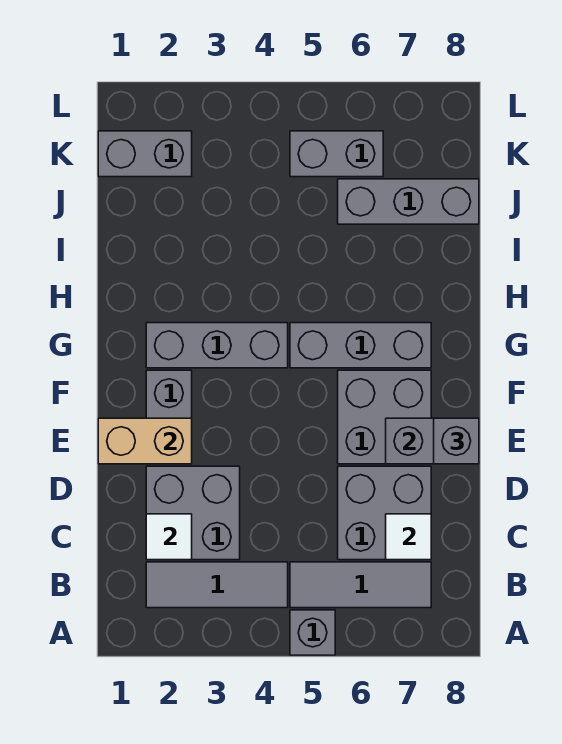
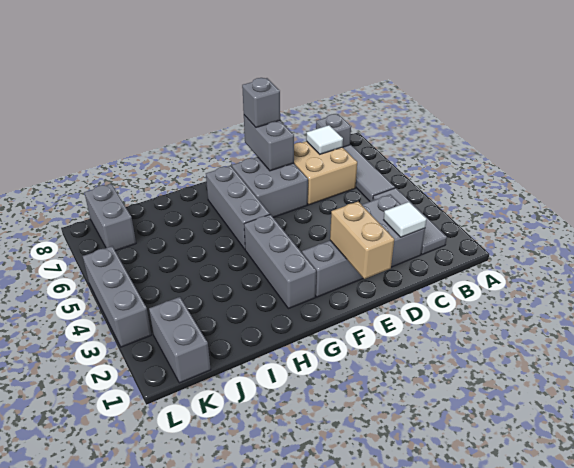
grey 1x1 brick [290,610,335,655] -> grey 1x1 brick moved to [316,114,351,147]
grey 2x2 brick [338,466,431,560] -> tan 2x2 brick [294,141,357,205]
grey 1x3 brick [338,179,479,224] -> grey 1x3 brick moved to [83,246,151,347]
grey 1x2 brick [290,131,383,177] -> grey 1x2 brick moved to [84,184,136,251]

